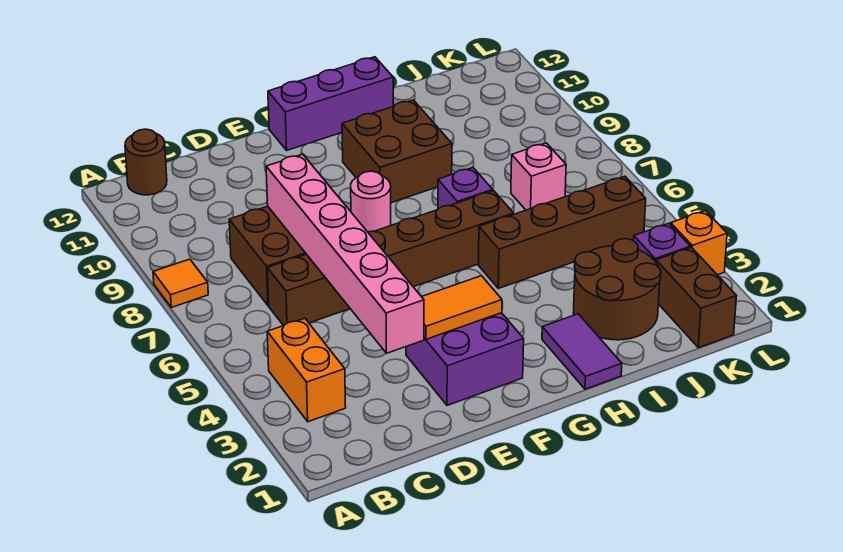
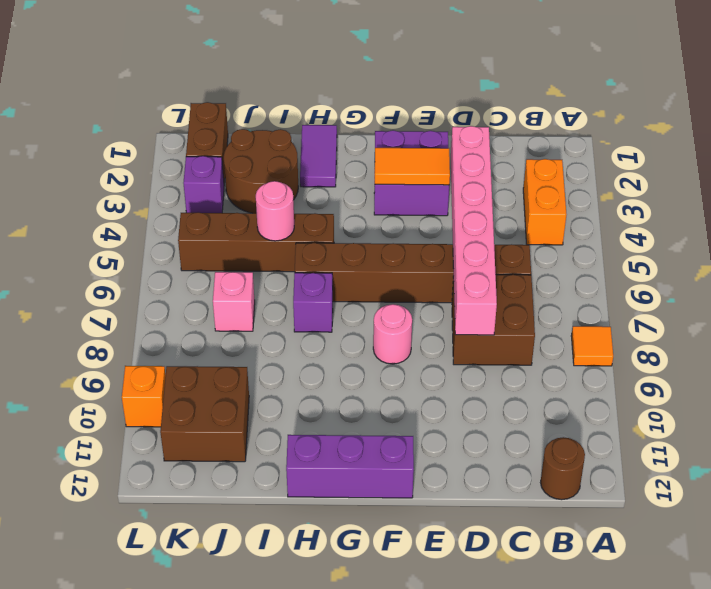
brown 2x2 brick [342,100,452,203] -> brown 2x2 brick moved to [160,366,249,462]
none -> pink 1x1 round brick [256,181,294,241]
orange 1x1 brick [671,211,727,275] -> orange 1x1 brick moved to [122,366,166,427]

